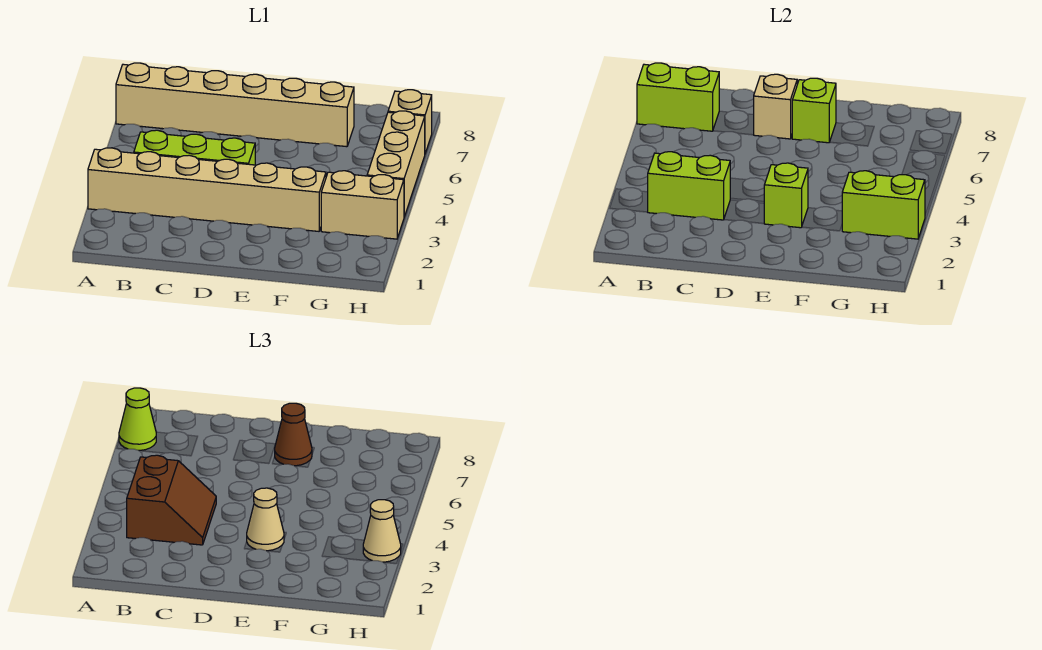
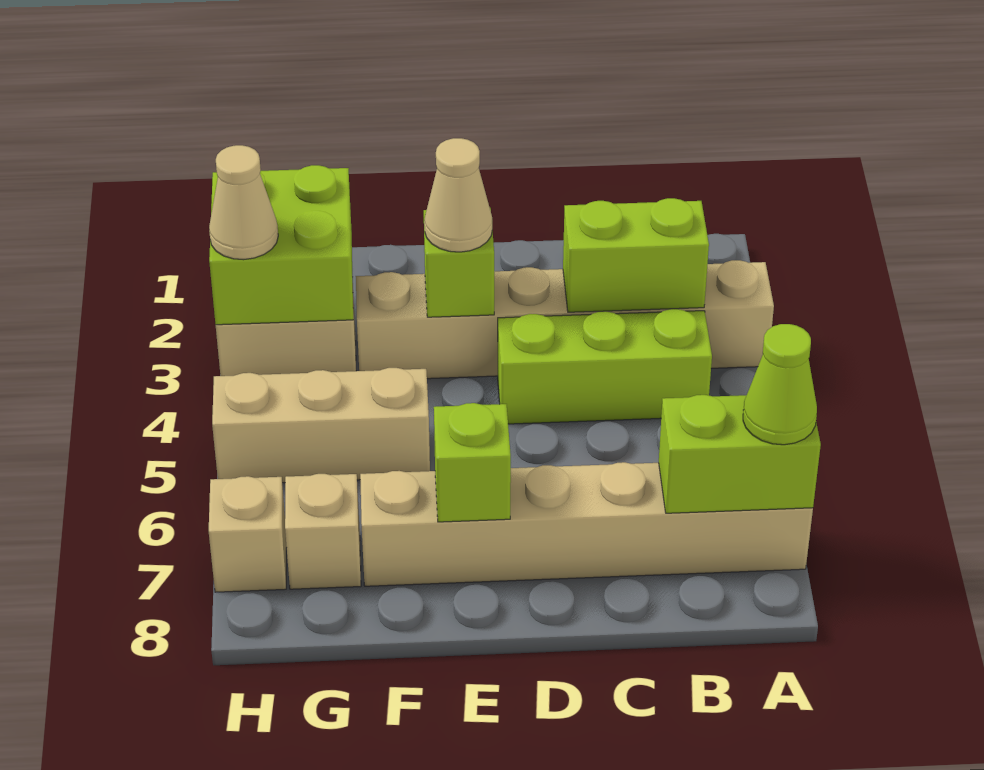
brown 2x2 slope [127,455,216,545] -> none
tan 1x1 brick [754,74,797,139] -> tan 1x1 brick moved to [285,474,361,589]
brown 1x1 cone [275,403,312,466] -> none
lime 1x2 brick [842,171,925,239] -> lime 2x2 brick [209,165,353,325]
tan 1x3 brick [367,111,425,217] -> tan 1x3 brick turned to [212,368,430,483]

